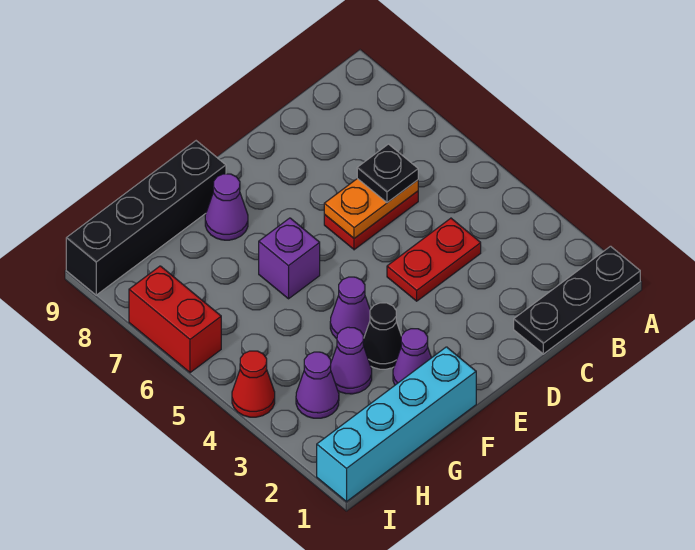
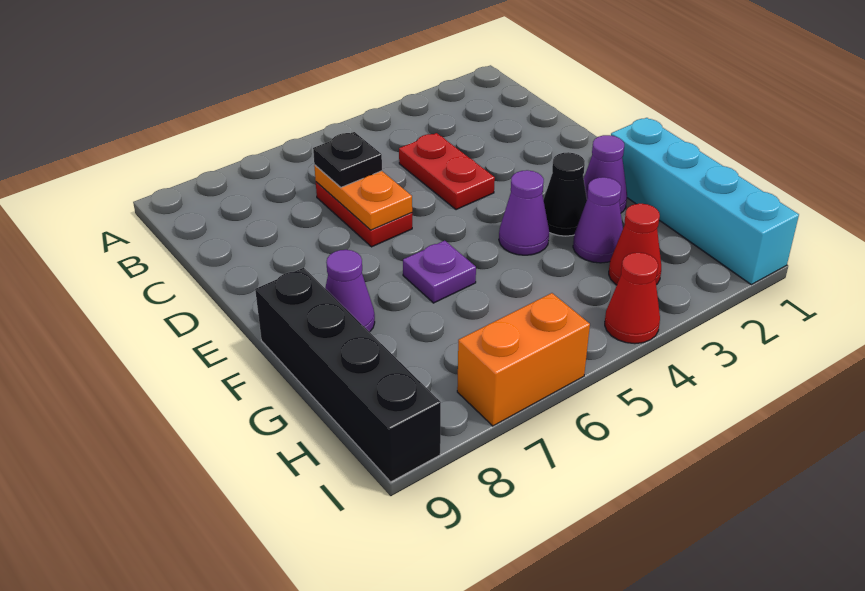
black 1x3 plate [514,246,640,354] -> none
purple 1x1 brick [259,218,320,299] -> purple 1x1 plate [403,241,476,303]
purple 1x1 cone [296,352,339,418] -> red 1x1 cone [609,204,661,285]
red 1x2 brick [129,266,221,373] -> orange 1x2 brick [457,293,590,426]

